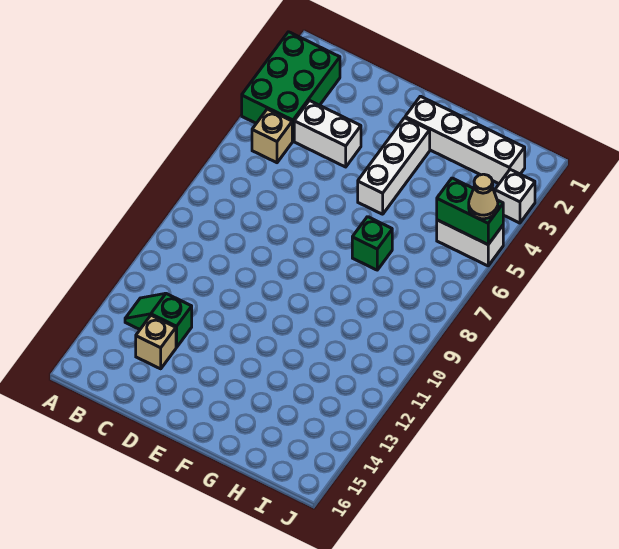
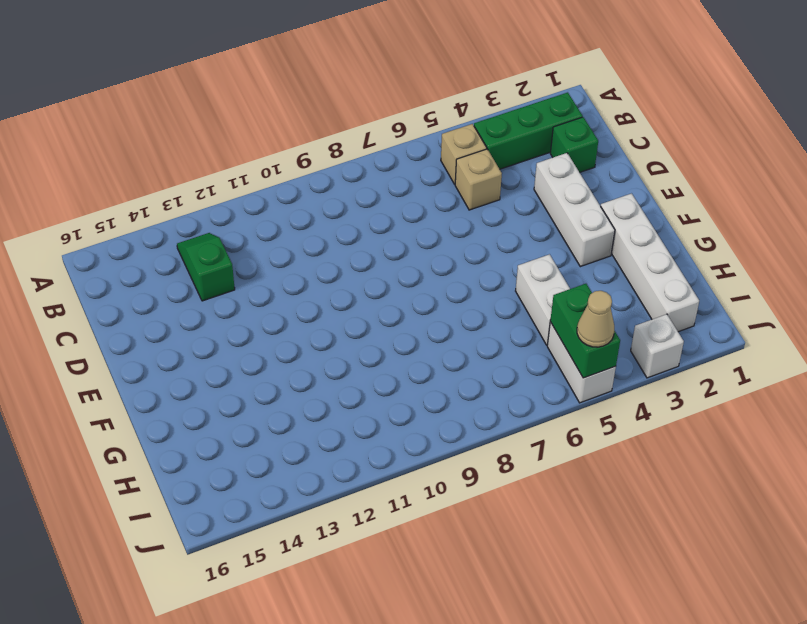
green 2x3 brick [242,32,340,141] -> green 1x3 brick [474,92,583,169]
white 1x2 brick [294,101,361,167] -> white 1x2 brick moved to [516,254,570,345]
tan 1x1 brick [136,315,176,369] -> tan 1x1 brick moved to [455,149,502,210]
white 1x3 brick [358,118,430,214] -> white 1x3 brick turned to [534,153,615,267]
green 1x1 brick [352,217,392,270] -> green 1x1 brick moved to [550,117,598,172]

